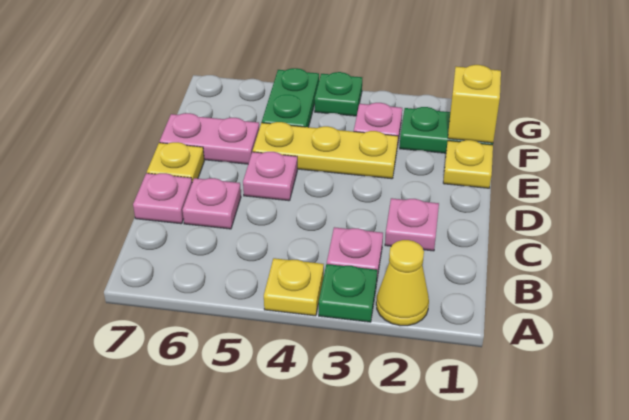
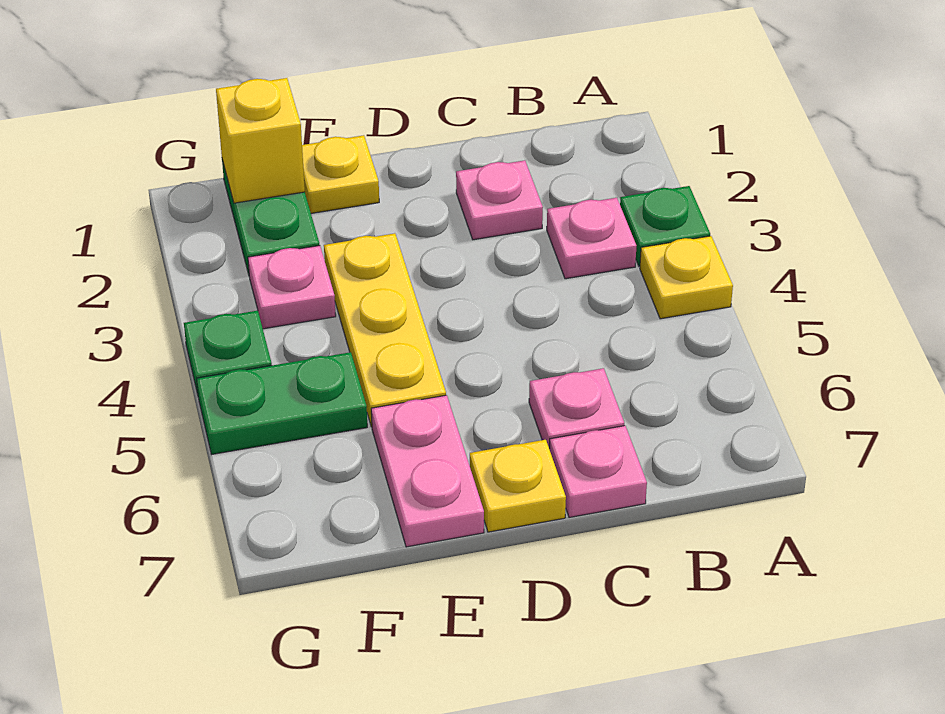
yellow 1x1 cone [376,240,429,326] -> none
pink 1x1 plate [243,152,297,201] -> none

